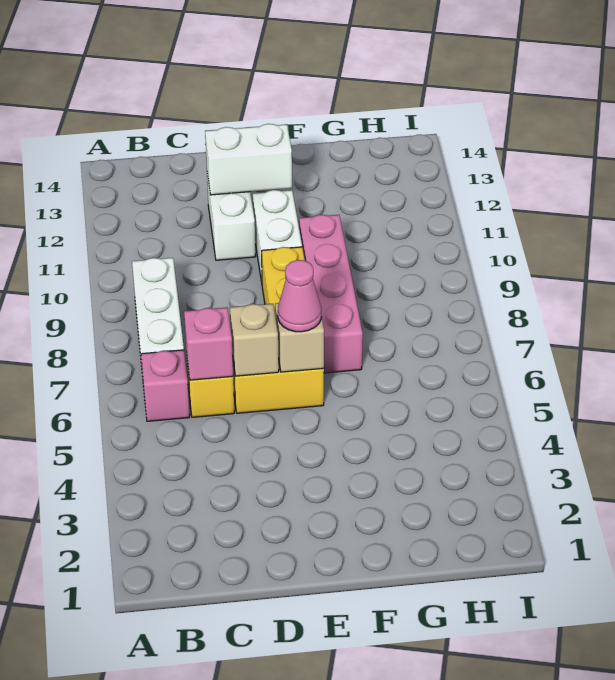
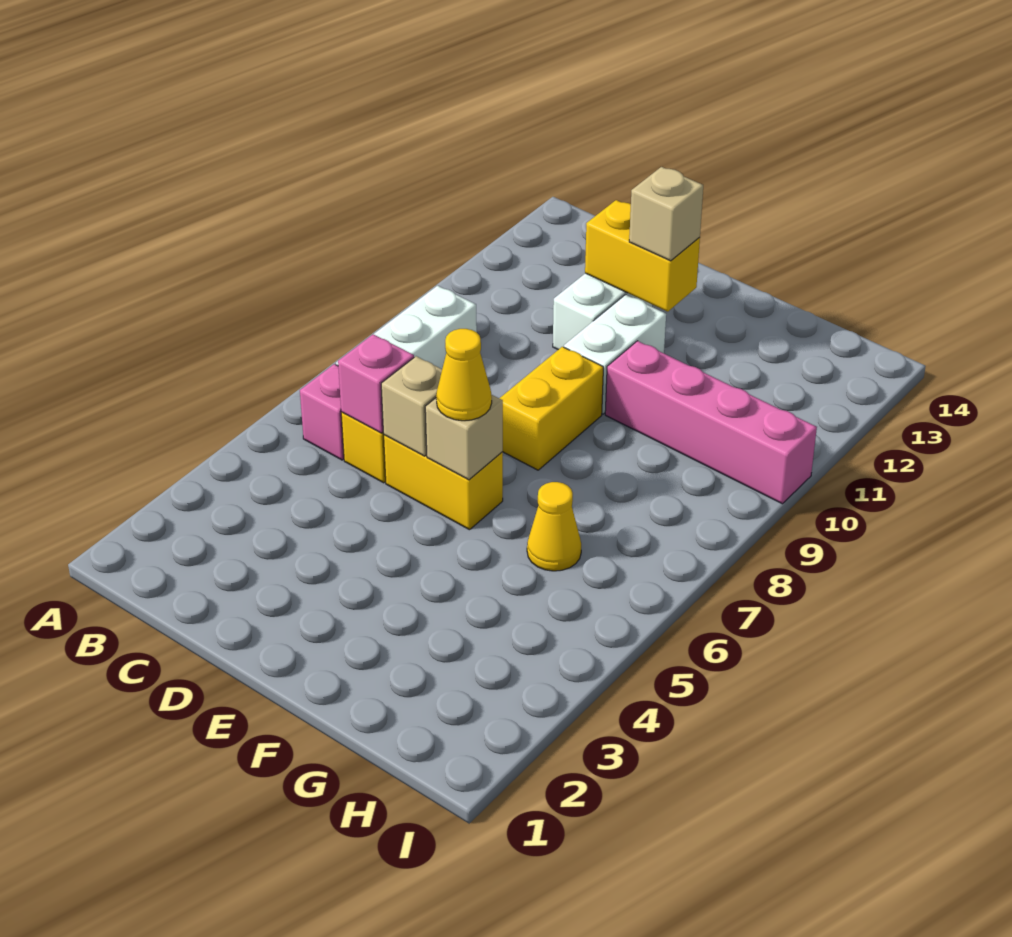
white 1x2 brick [205,124,292,195] -> yellow 1x2 brick [585,200,700,312]
pink 1x1 cone [278,260,321,332] -> yellow 1x1 cone [436,329,492,421]
none -> tan 1x1 brick [629,167,703,261]
pink 1x4 brick [299,215,363,373] -> pink 1x4 brick turned to [605,341,817,504]
none -> yellow 1x1 cone [527,482,581,571]

